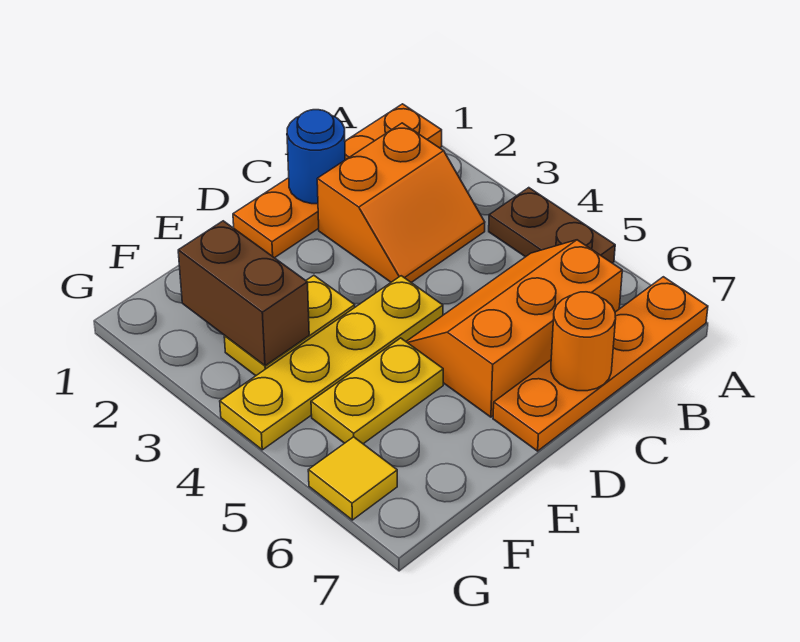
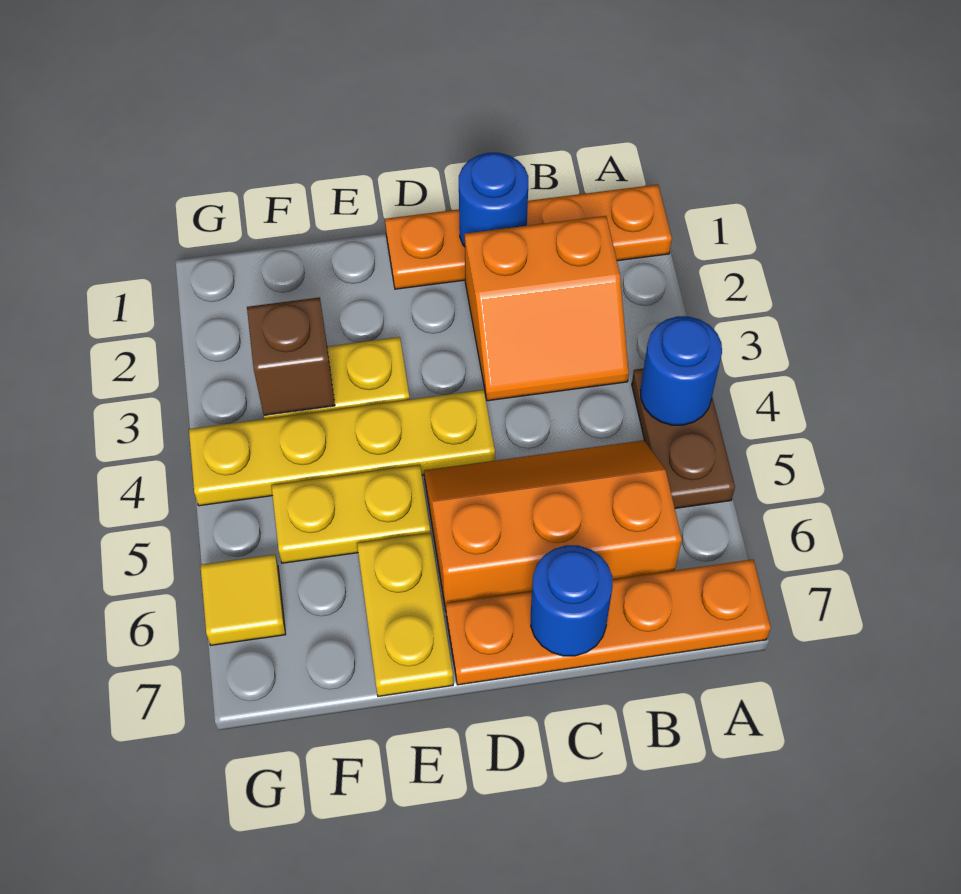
none -> blue 1x1 round brick [640,316,722,425]
orange 1x1 round brick [551,292,616,391] -> blue 1x1 round brick [531,545,613,656]
none -> yellow 1x2 plate [357,533,453,696]
brown 1x2 brick [178,221,309,366] -> brown 1x1 brick [247,297,335,415]

